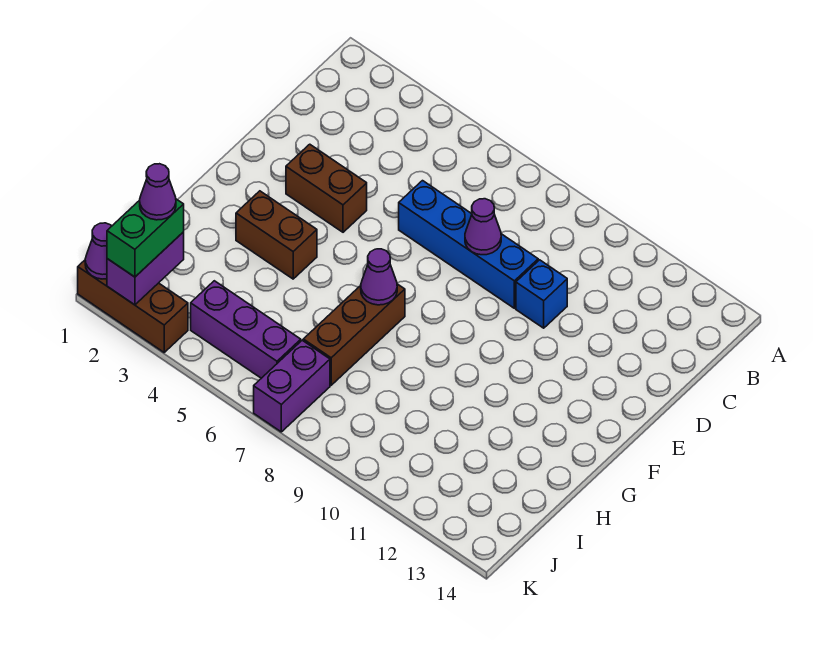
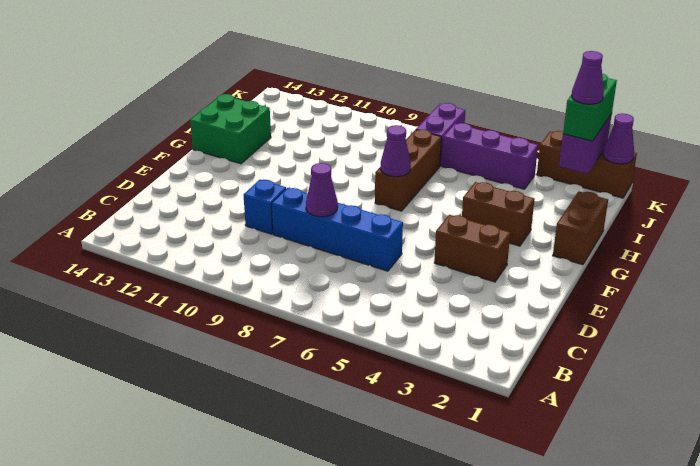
none -> brown 1x2 brick [553,191,608,265]
none -> green 2x2 brick [190,94,271,164]

